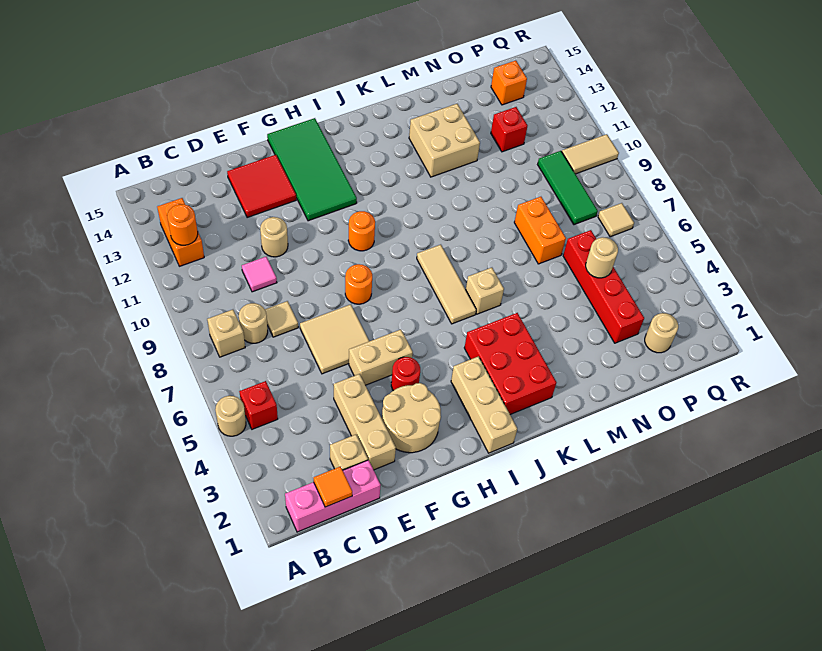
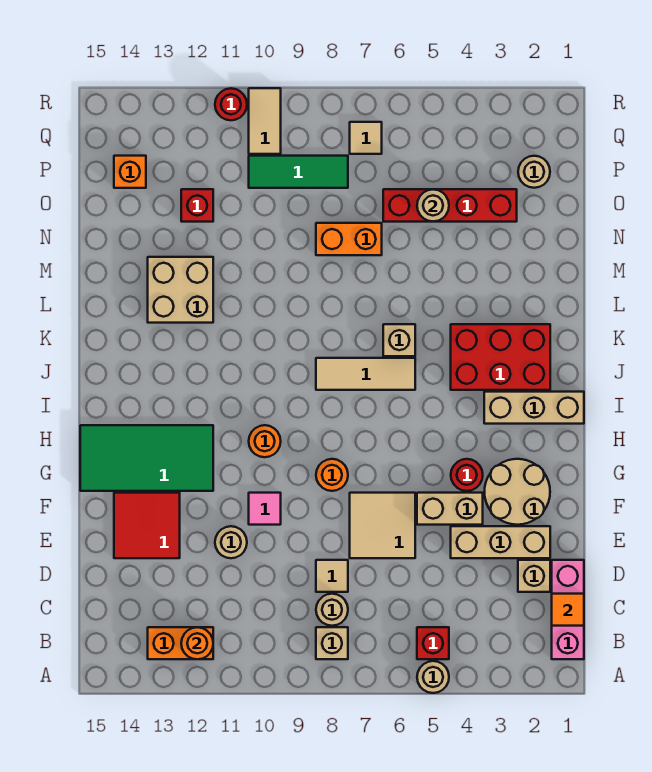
pink 1x1 tile [242,257,277,292] -> pink 1x1 tile moved to [249,493,281,525]
tan 1x2 brick [349,329,413,385] -> tan 1x2 brick turned to [417,493,483,525]
none -> red 1x1 round brick [215,88,247,120]

